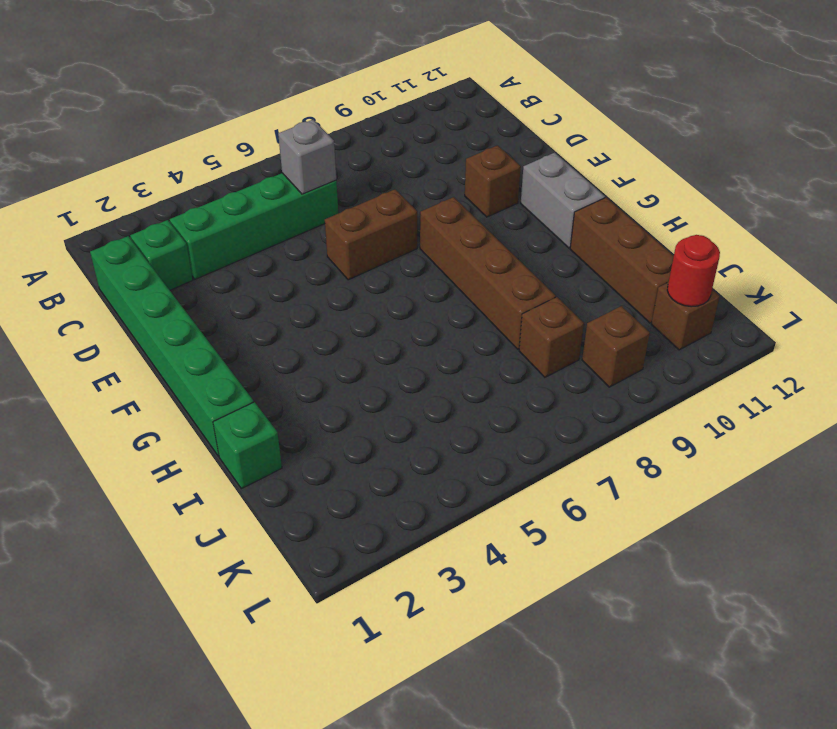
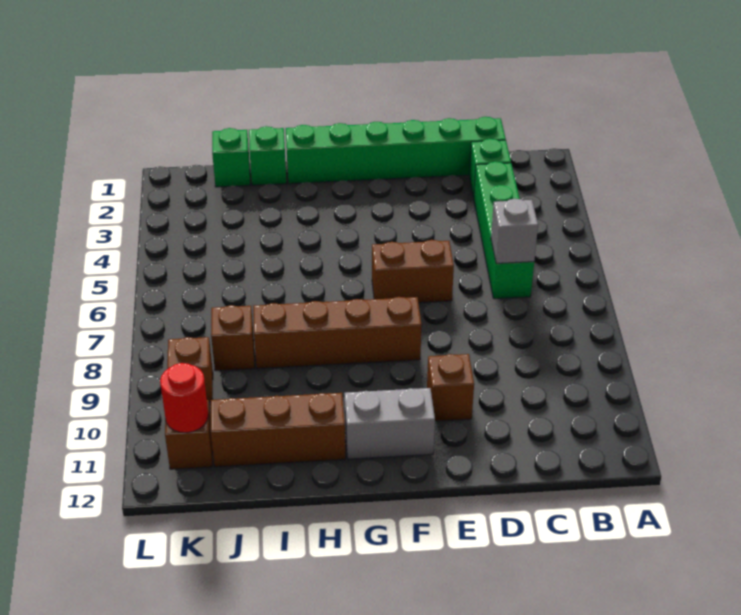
brown 1x2 brick [325,189,417,280] -> brown 1x2 brick turned to [372,240,454,303]
none -> green 1x1 brick [212,128,250,187]

